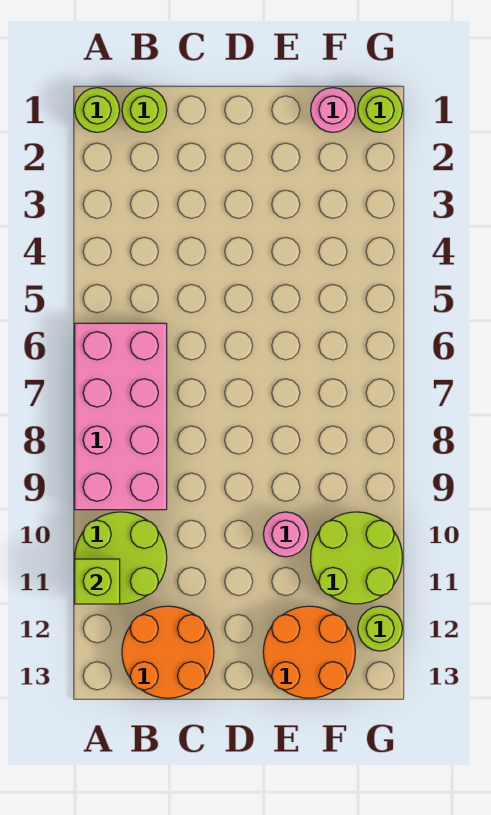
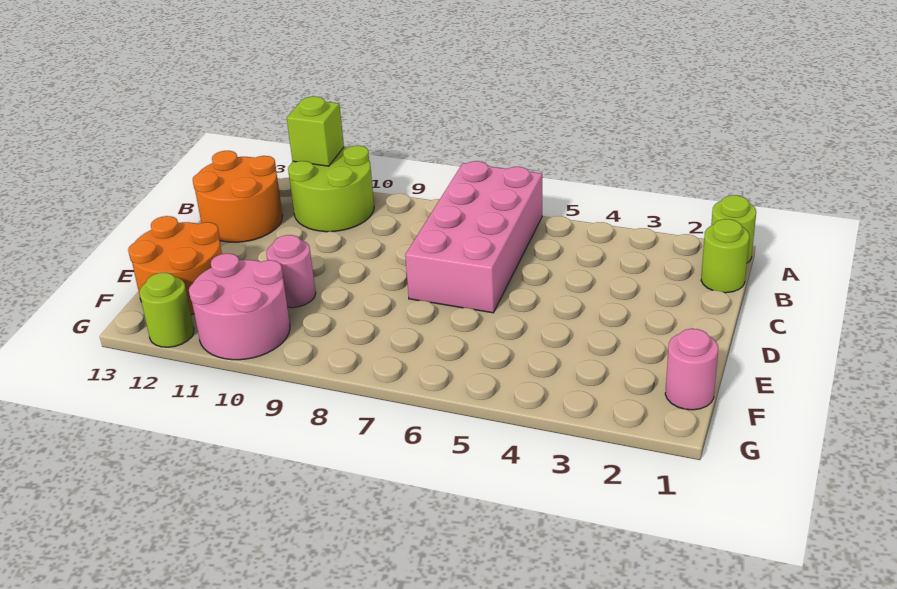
pink 2x4 brick [75,323,167,510] -> pink 2x4 brick turned to [405,161,542,313]
lime 2x2 round brick [311,512,402,604] -> pink 2x2 round brick [189,254,290,360]
lime 1x1 round brick [358,88,402,132] -> none

